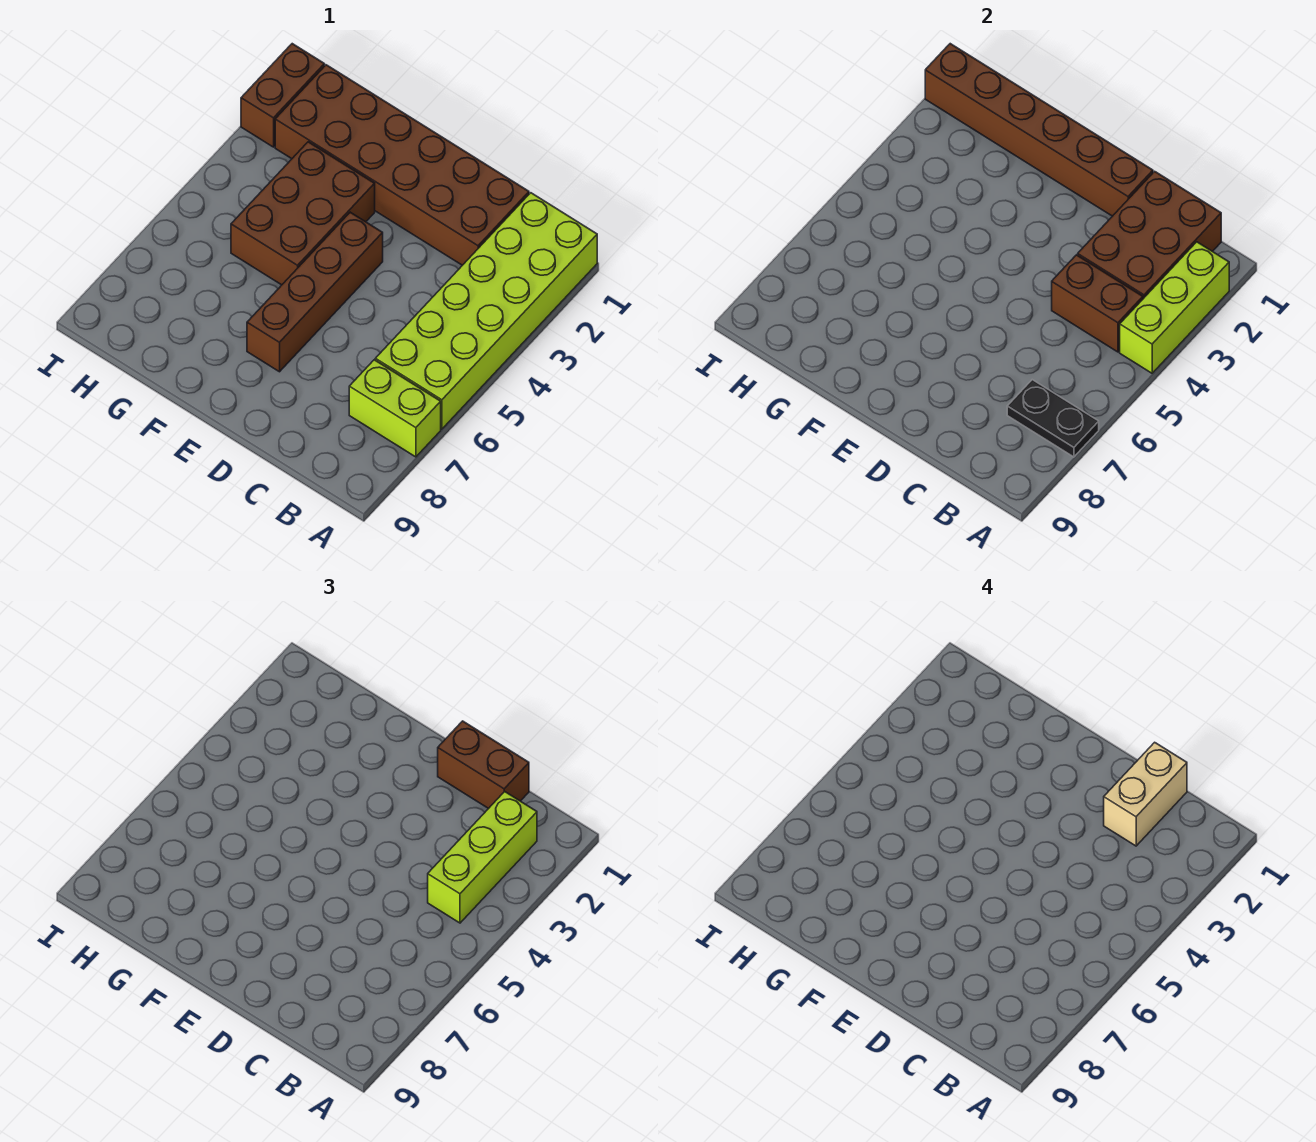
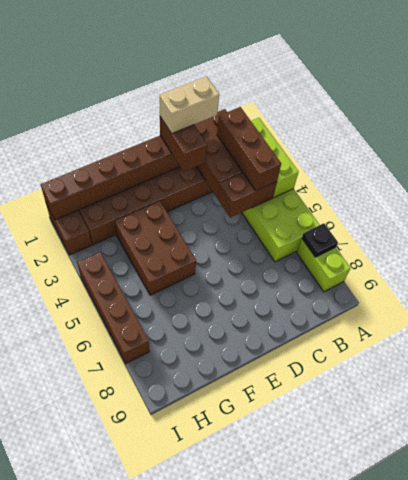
lime 1x2 brick [349,360,441,457] -> lime 1x2 brick turned to [297,238,350,292]
black 1x2 plate [1007,380,1099,457] -> black 1x1 plate [302,223,338,257]
lime 1x3 brick [428,792,537,923] -> brown 1x3 brick [217,107,281,191]
brown 1x2 brick [438,721,529,809] -> brown 1x2 brick turned to [160,117,207,172]
tan 1x2 brick [1104,742,1187,846] -> tan 1x2 brick turned to [160,76,219,133]
brown 1x4 brick [247,212,383,372] -> brown 1x4 brick moved to [77,252,149,363]

